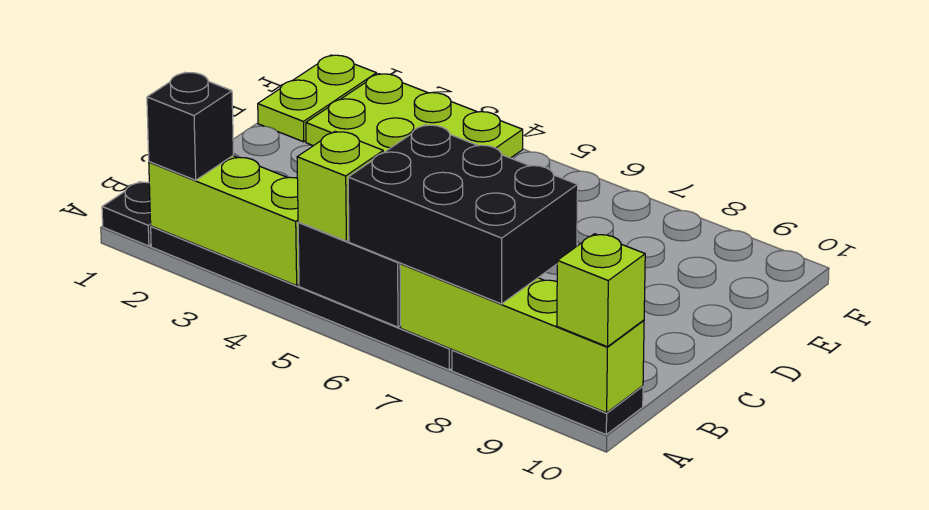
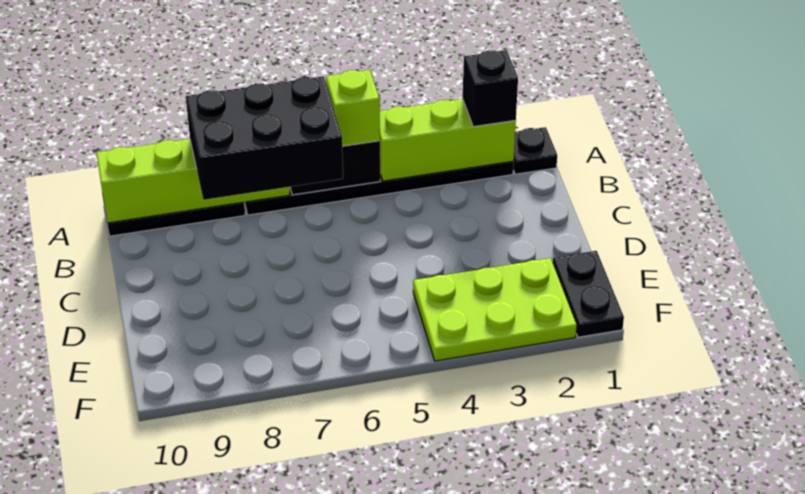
lime 1x1 brick [557,234,645,347] -> none
lime 1x2 plate [258,55,377,142] -> black 1x2 plate [553,251,624,337]

